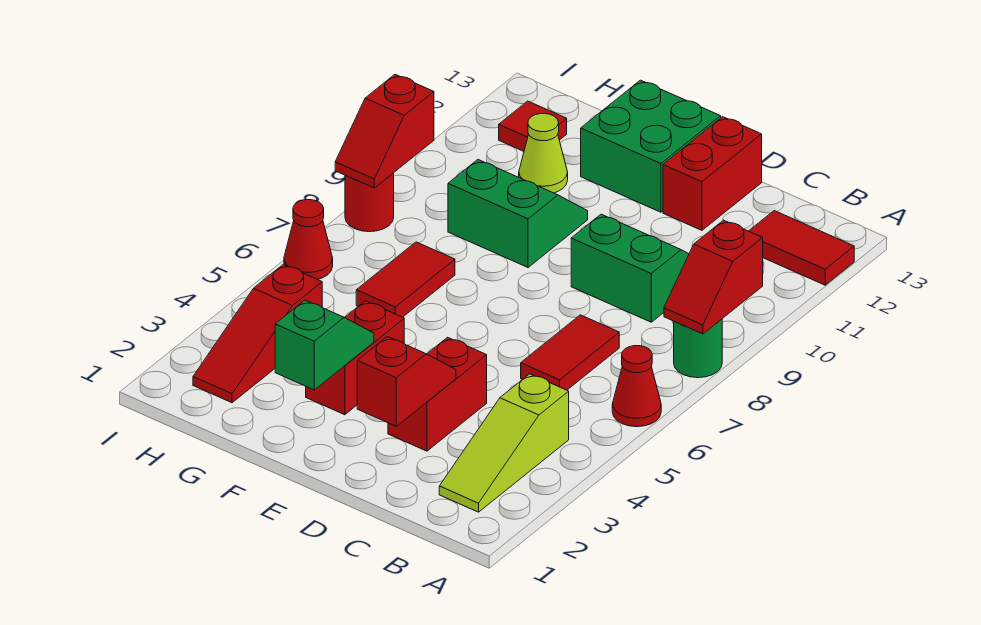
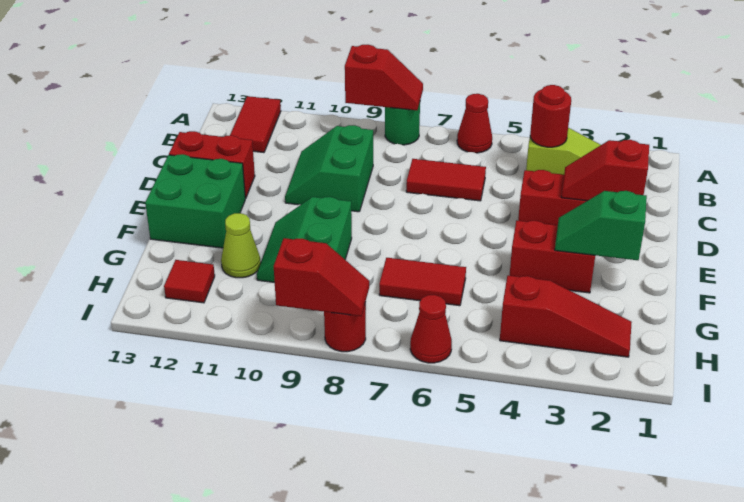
none -> red 1x1 round brick [530,85,571,147]

